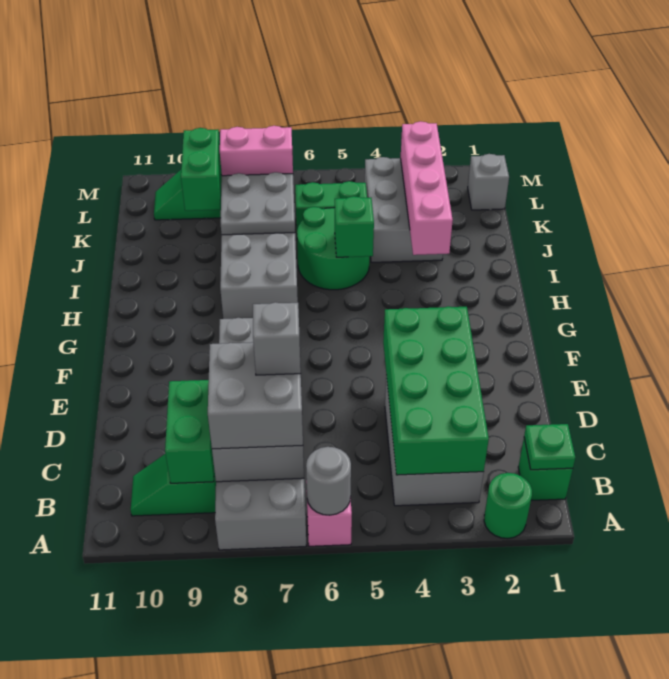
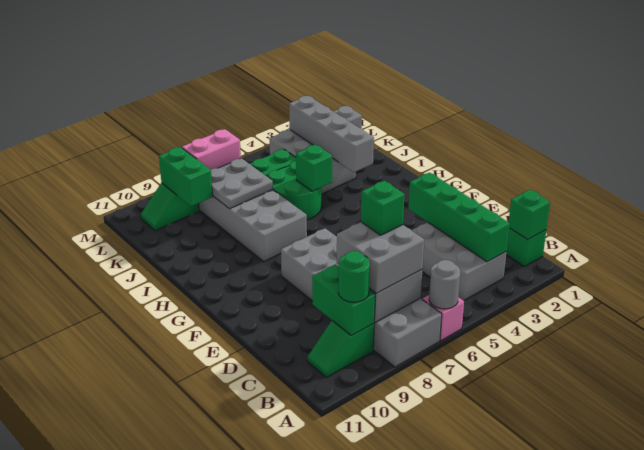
green 1x1 round brick [484,473,532,539] -> green 1x1 round brick moved to [339,251,370,302]
green 1x1 plate [524,424,575,470] -> green 1x1 brick [509,190,550,239]
green 2x4 brick [383,306,489,475] -> green 1x4 brick [409,173,510,262]
grey 1x1 brick [253,302,301,375] -> green 1x1 brick [361,181,405,235]
pink 1x4 brick [401,121,453,255] -> grey 1x4 brick [289,96,374,172]

